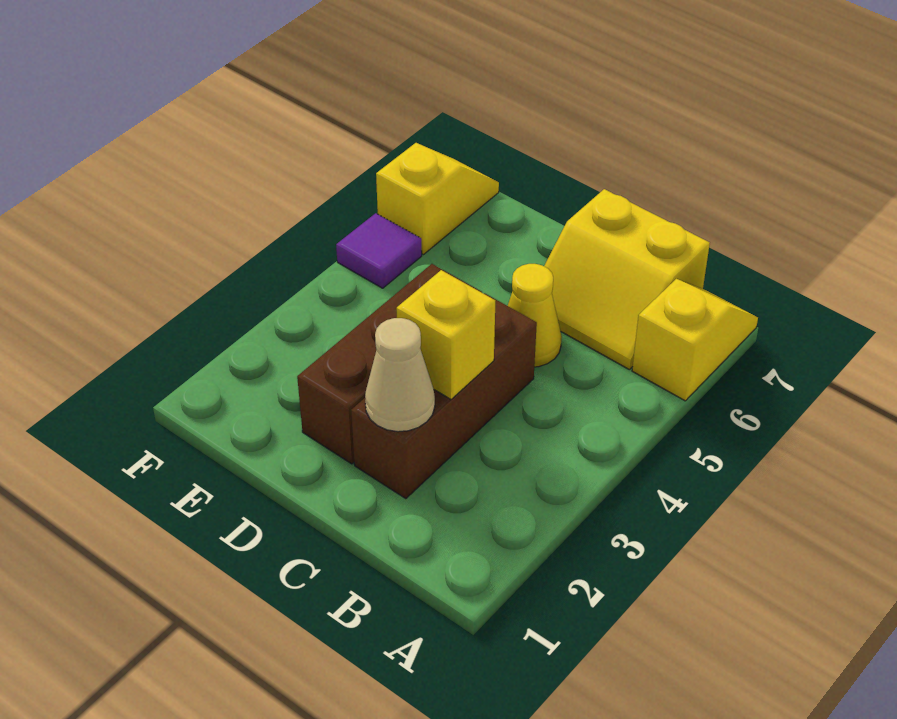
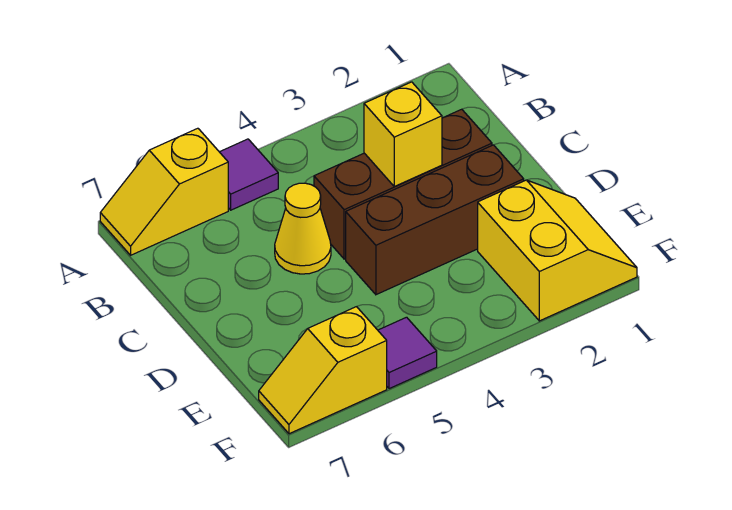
none -> purple 1x1 tile [220,139,278,210]
yellow 2x2 slope [544,189,710,369] -> yellow 2x2 slope moved to [478,180,637,321]
tan 1x1 cone [365,318,435,432] -> none

